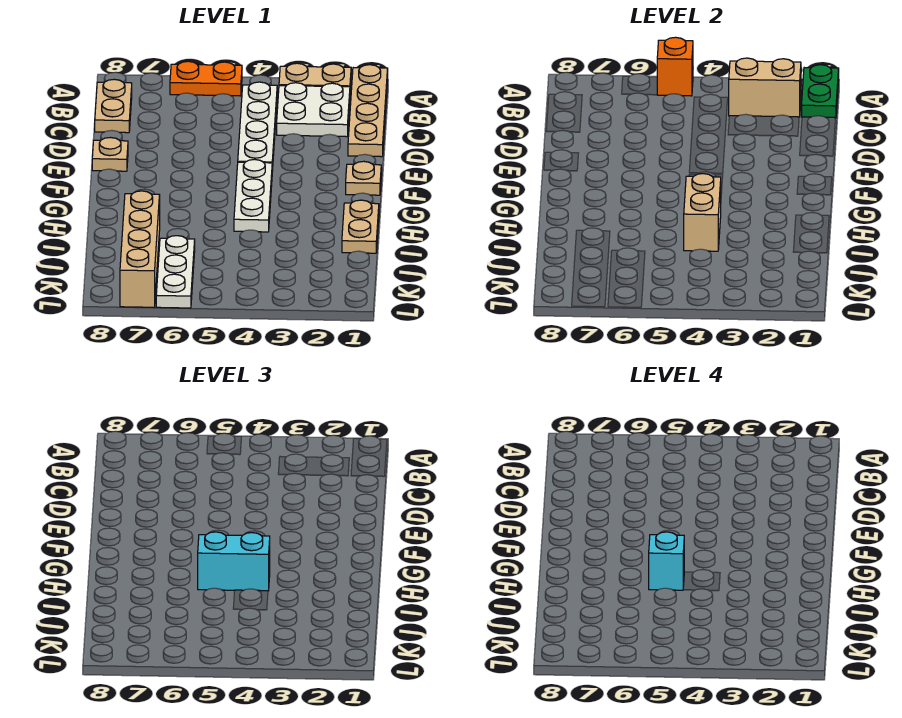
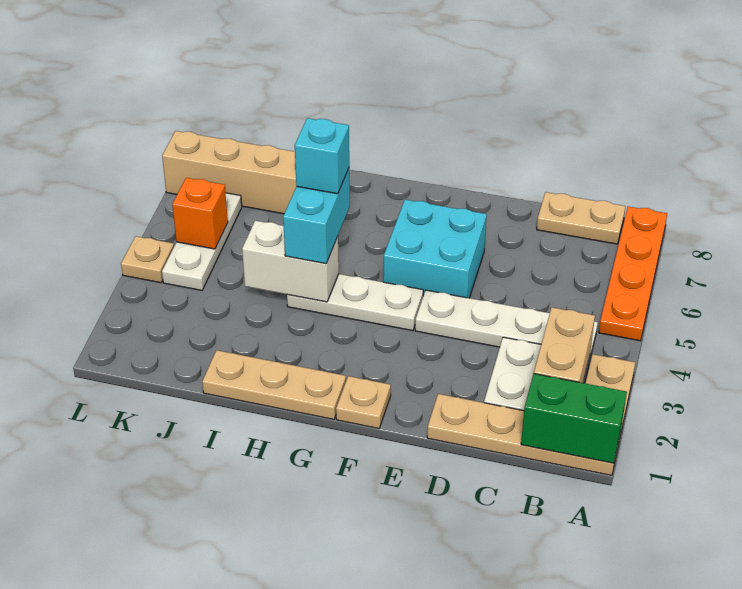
green 1x2 plate [802,65,839,118] -> green 1x2 brick [521,374,627,463]
orange 1x2 plate [170,61,242,96] -> orange 1x4 plate [599,207,667,341]
orange 1x1 brick [657,37,693,96] -> orange 1x1 brick moved to [172,178,228,249]
none -> cyan 2x2 brick [383,200,487,298]
tan 1x1 plate [92,138,128,171] -> tan 1x1 plate moved to [121,236,174,283]
tan 1x2 plate [342,200,379,253] -> tan 1x3 plate [202,350,346,419]
tan 1x2 brick [684,174,721,251] -> white 1x2 brick [242,221,339,302]
white 1x3 plate [156,236,195,308] -> white 1x3 plate turned to [162,193,242,290]

